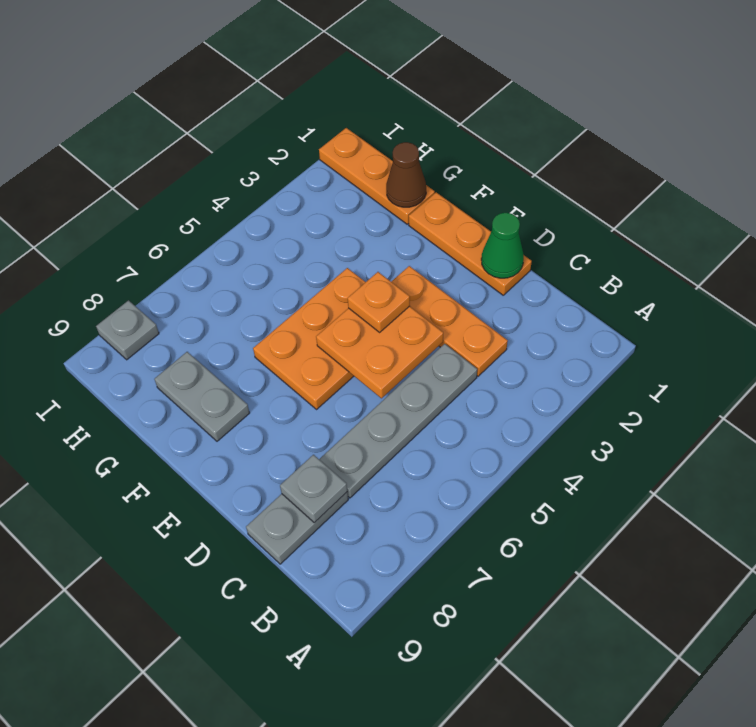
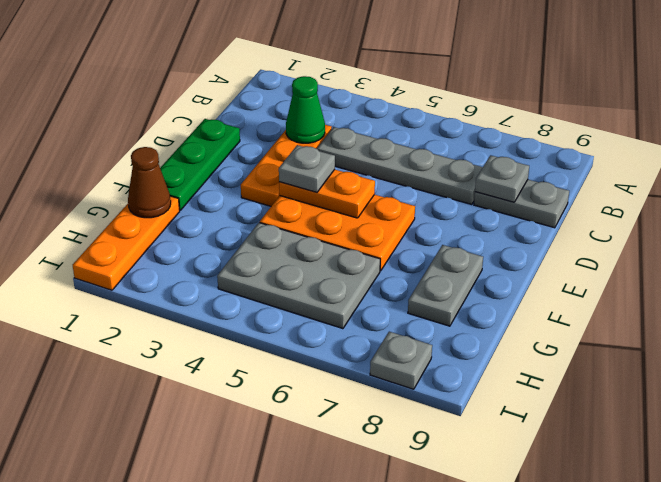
orange 1x3 plate [409,192,532,295] -> green 1x3 plate [160,119,240,210]
green 1x1 cone [481,213,524,278] -> green 1x1 cone moved to [286,76,325,143]
orange 2x2 plate [316,306,443,398] -> orange 1x2 plate [279,170,375,218]
orange 1x1 plate [348,272,410,332] -> grey 1x1 plate [279,145,335,192]
none -> grey 2x3 plate [217,223,380,329]

